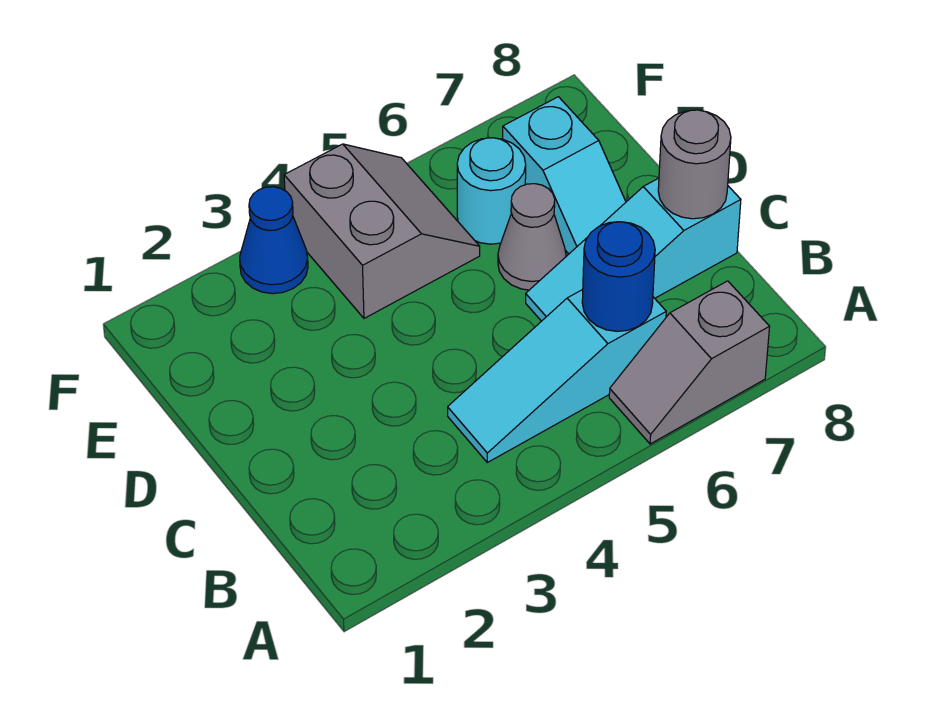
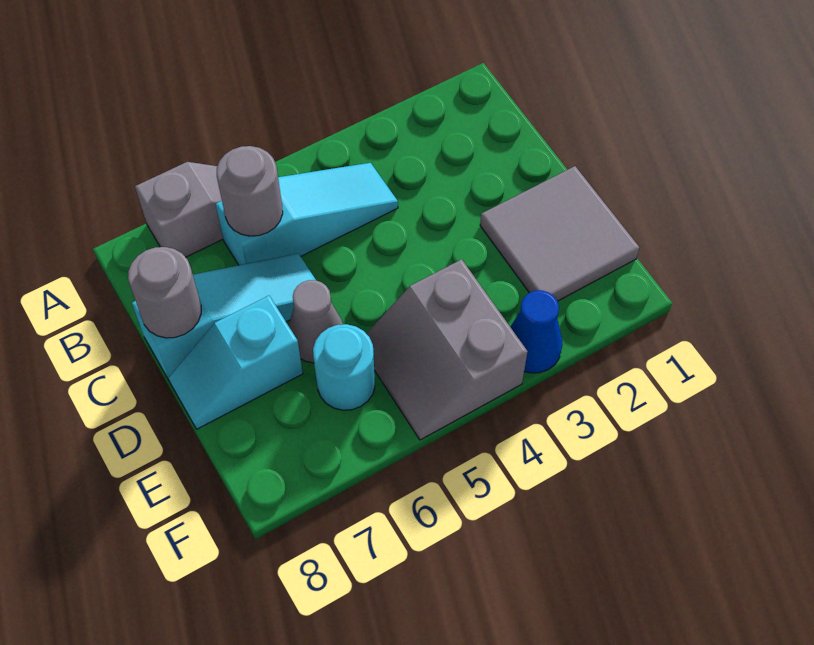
blue 1x1 round brick [582,222,655,331] -> grey 1x1 round brick [217,146,283,236]
none -> grey 2x2 tile [480,166,639,301]
cyan 1x2 slope [503,97,626,254] -> cyan 1x2 slope turned to [169,296,303,429]

